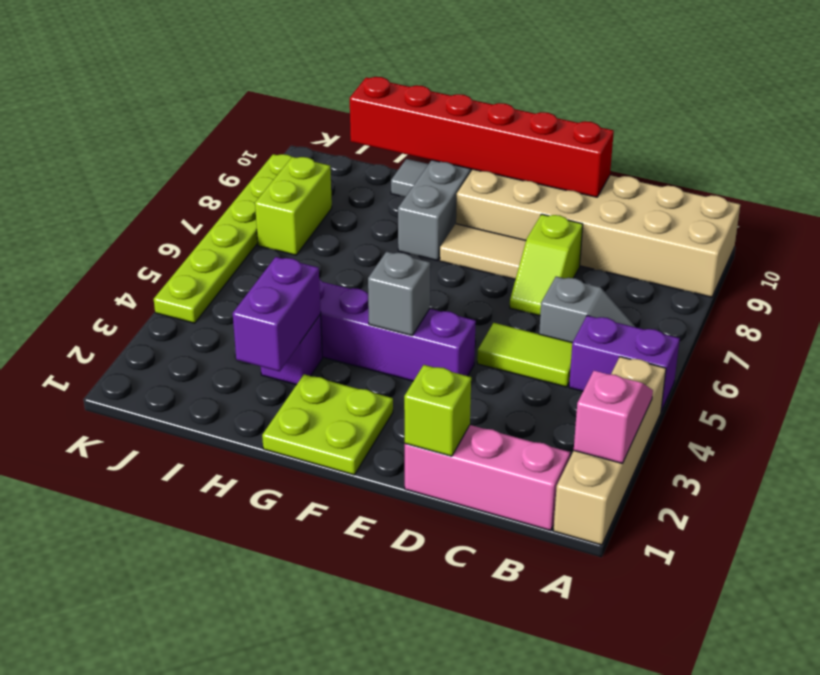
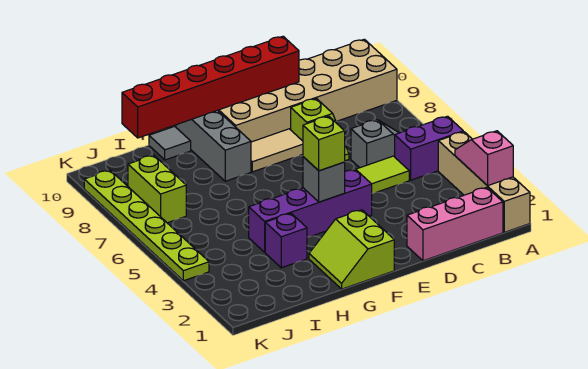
lime 1x1 brick [404,365,471,456] -> lime 1x1 brick moved to [303,116,345,171]
lime 2x2 plate [262,374,393,475] -> lime 2x2 slope [309,210,394,289]
purple 1x2 brick [233,257,321,371] -> none

